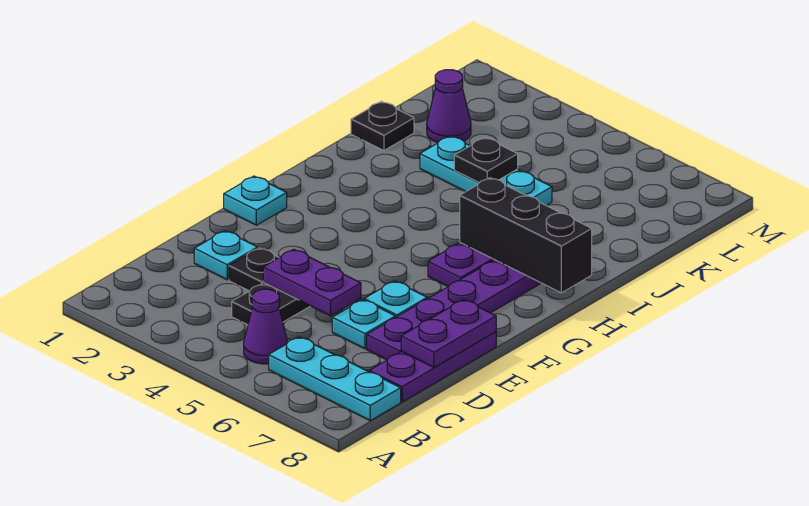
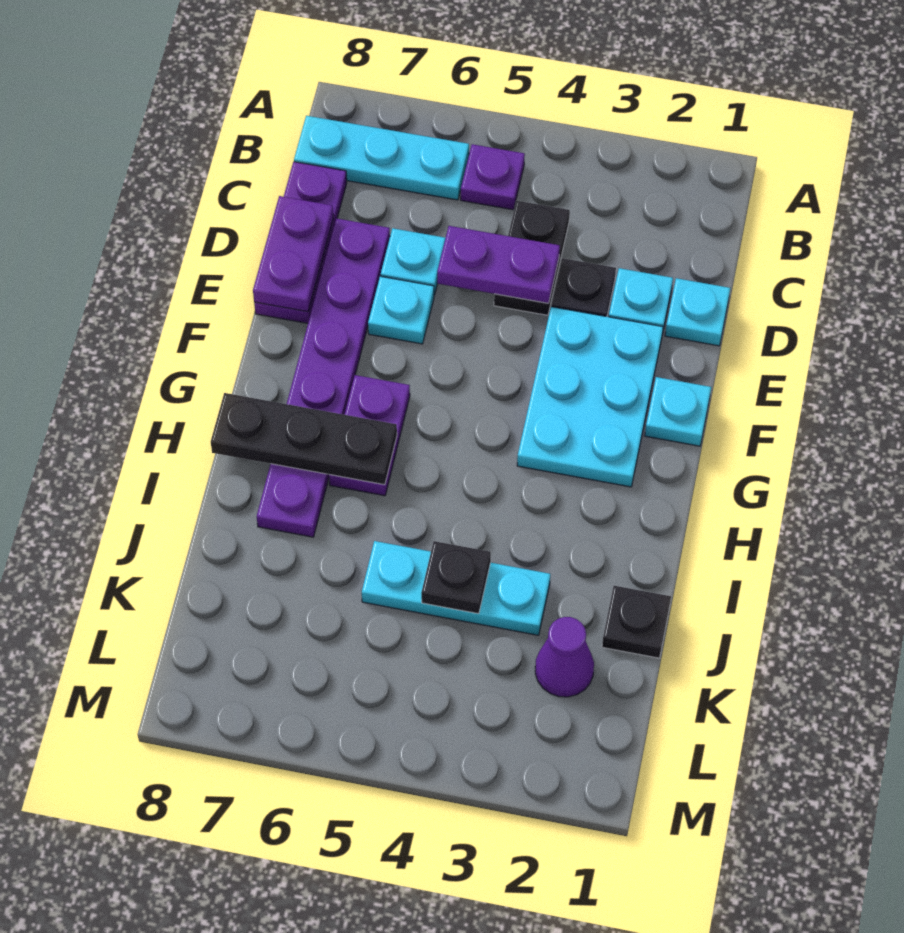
purple 1x1 cone [244,289,288,364] -> purple 1x1 plate [461,144,525,210]
none -> cyan 1x1 plate [665,278,730,346]
none -> cyan 2x3 plate [517,307,663,487]
black 1x3 brick [460,178,592,293] -> black 1x3 plate [211,393,397,485]

